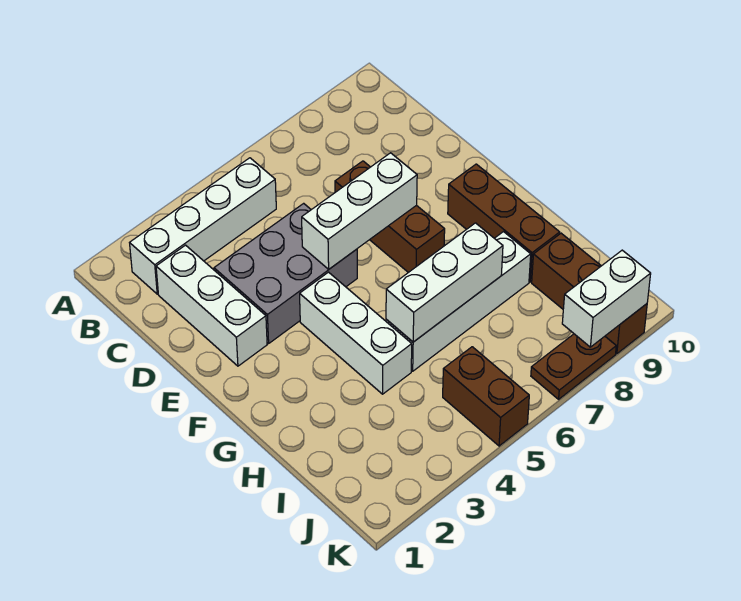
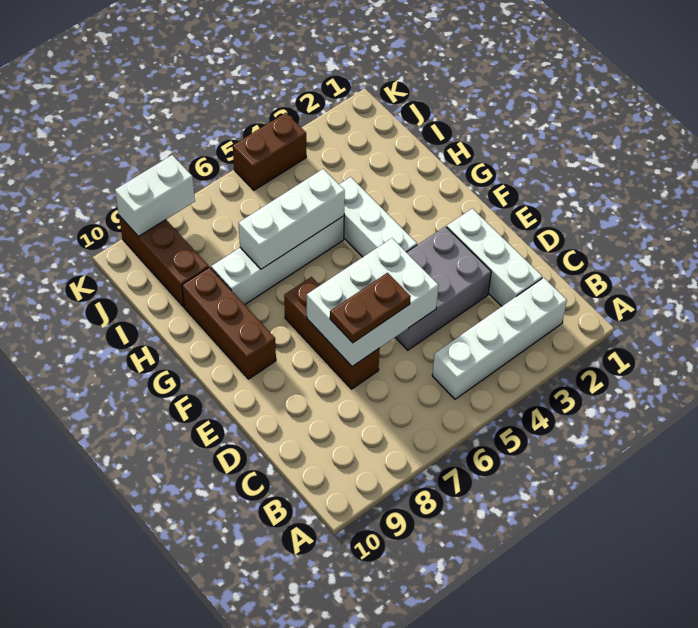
white 1x3 brick [302,153,417,269] -> white 2x3 brick [307,238,439,367]
brown 1x2 brick [443,347,529,446] -> brown 1x2 brick turned to [233,113,306,190]
brown 1x2 plate [531,334,616,399] -> brown 1x2 plate moved to [330,273,411,343]

